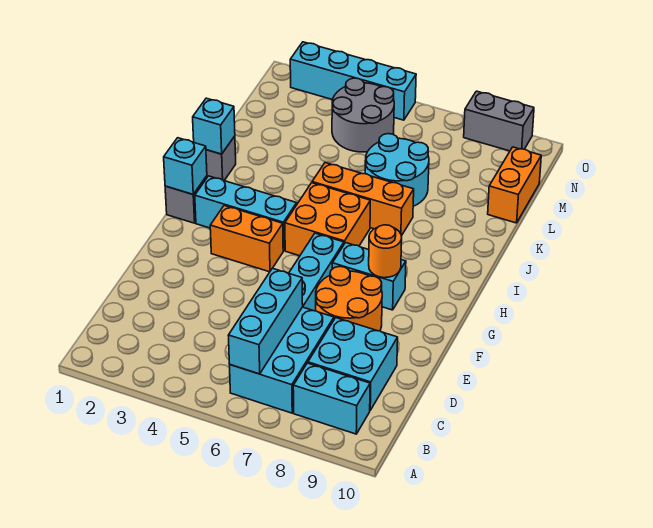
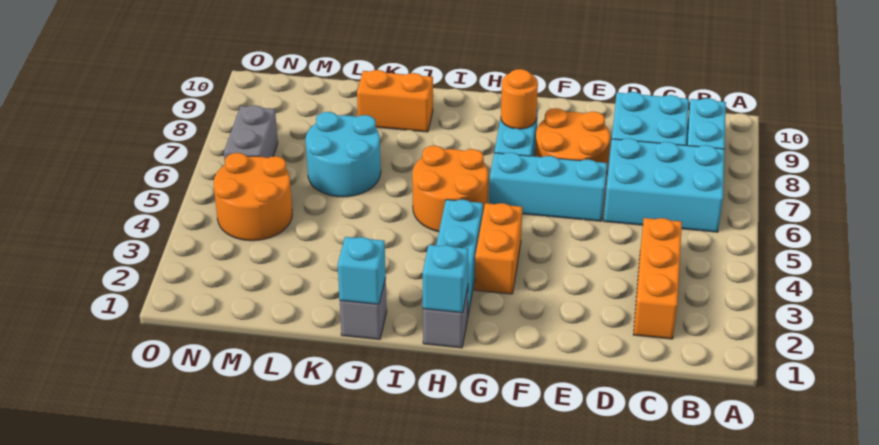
cyan 1x3 brick [228,268,303,374] -> none
orange 2x2 brick [285,183,370,256] -> orange 2x2 round brick [412,146,488,232]
orange 1x3 brick [312,163,414,236] -> orange 1x3 brick moved to [633,218,682,339]
orange 1x2 brick [488,147,541,223] -> orange 1x2 brick moved to [357,70,433,132]
grey 2x2 round brick [332,78,394,152] -> orange 2x2 round brick [214,153,292,241]
cyan 1x4 brick [290,42,416,120] -> none
grey 1x2 brick [464,91,534,151] -> grey 1x2 brick moved to [224,105,278,159]

